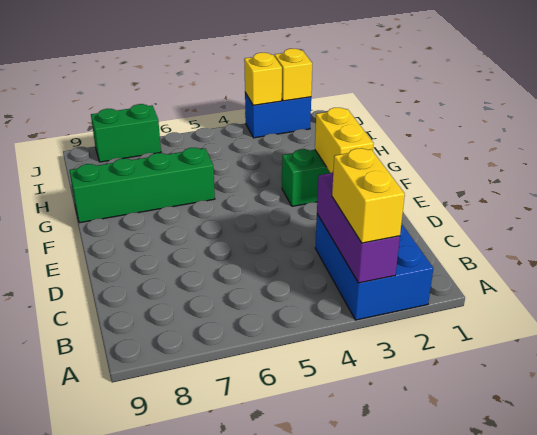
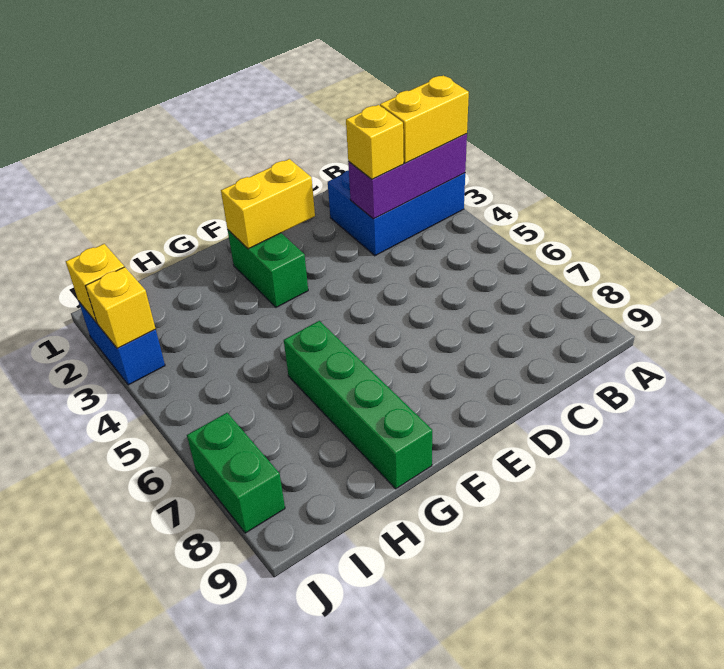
none -> yellow 1x1 brick [346,105,404,179]

